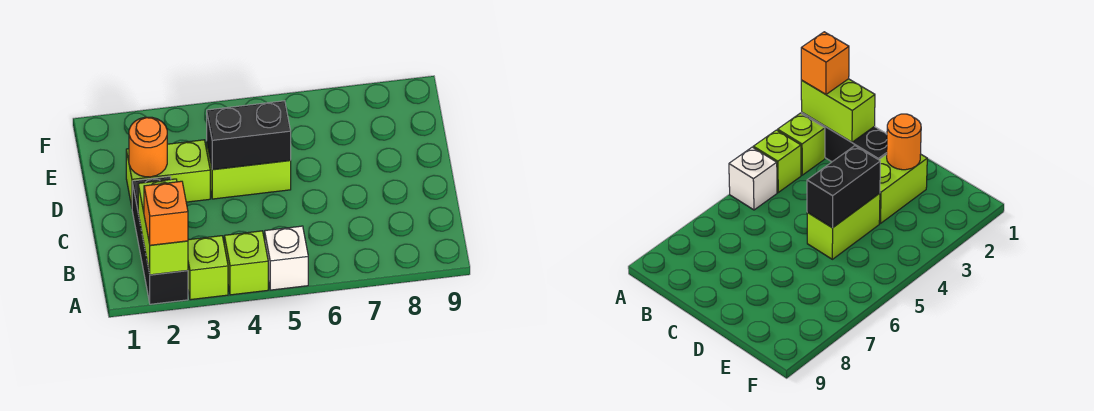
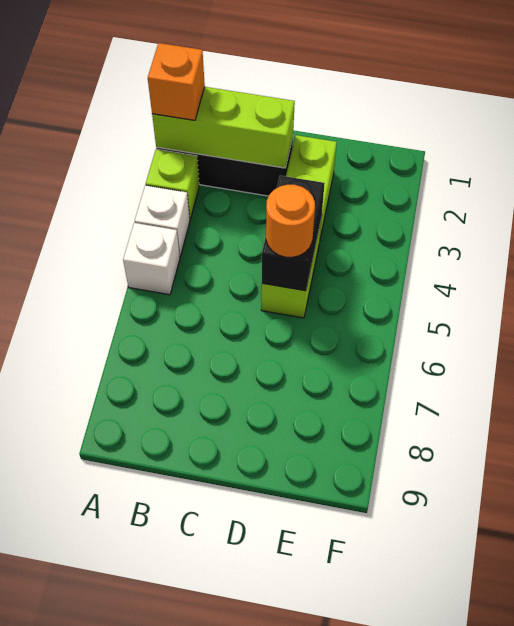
lime 1x2 brick [138,179,188,275] -> lime 1x3 brick [152,87,295,168]
lime 1x1 brick [224,231,268,295] -> white 1x1 brick [135,185,190,256]
orange 1x1 round brick [129,117,167,177] -> orange 1x1 round brick moved to [266,185,315,257]

